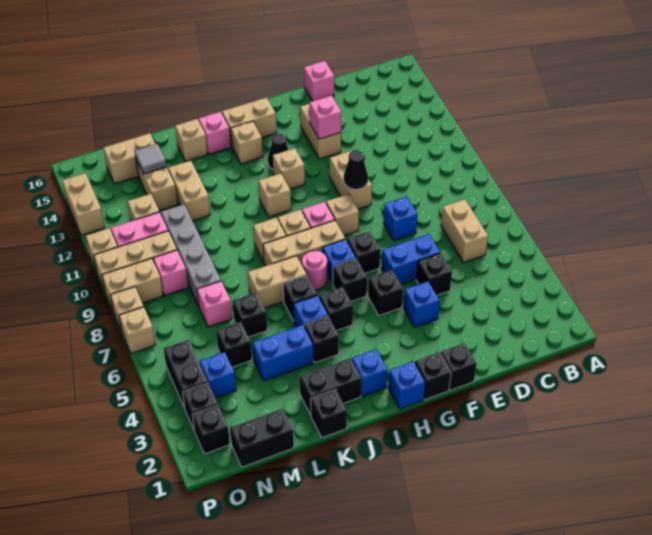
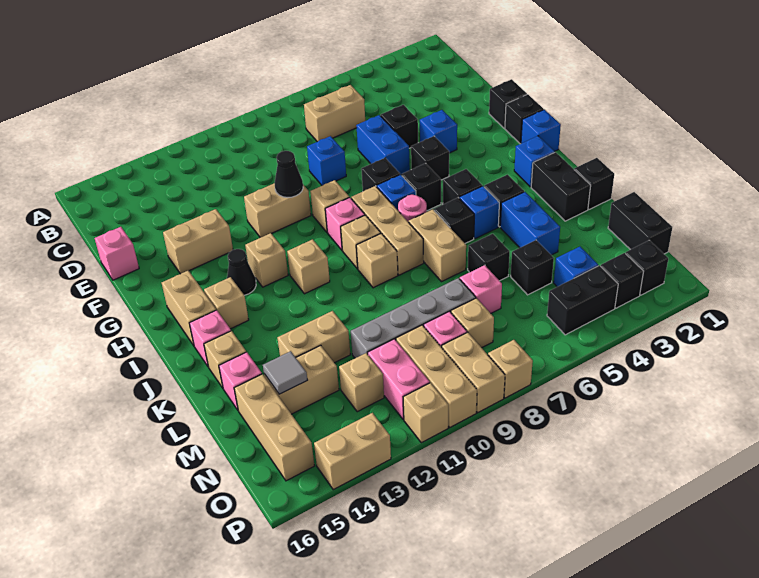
pink 1x1 brick [310,96,341,139] -> pink 1x1 brick moved to [219,352,262,410]
tan 1x2 brick [104,133,155,184] -> tan 1x3 brick [234,374,314,481]
tan 1x1 brick [119,307,155,354] -> tan 1x1 brick moved to [451,298,494,348]

